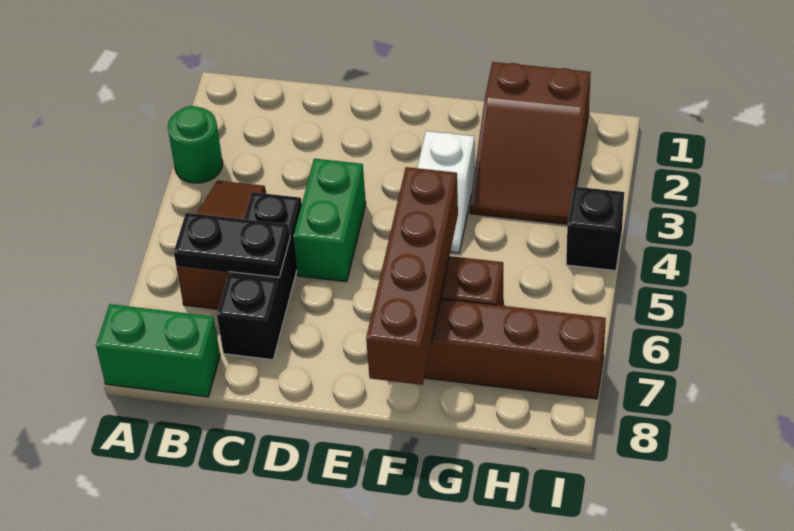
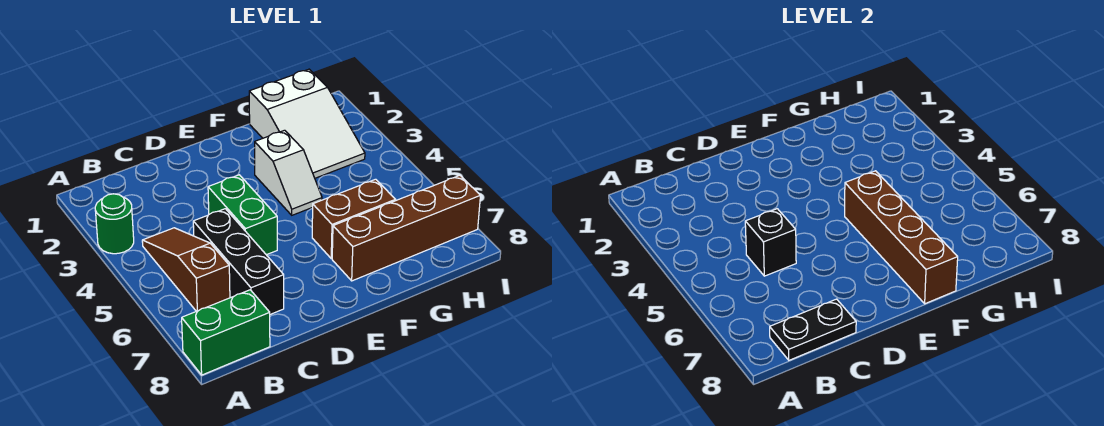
black 1x2 plate [174,213,290,277] -> black 1x2 plate moved to [770,299,856,360]
brown 2x3 slope [470,62,591,224] -> white 2x3 slope [249,69,365,178]
black 1x1 brick [566,187,624,271] -> black 1x1 brick moved to [745,209,796,276]

